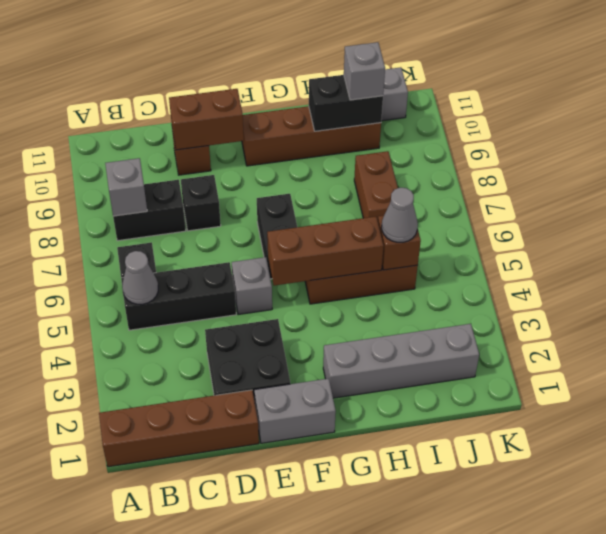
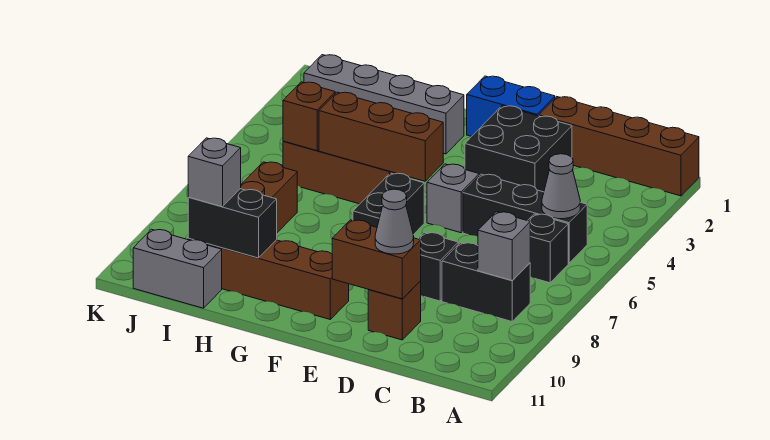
grey 1x2 brick [254,378,336,443] -> blue 1x2 brick [467,76,555,137]
grey 1x1 cone [382,188,418,242] -> grey 1x1 cone moved to [375,189,414,254]

